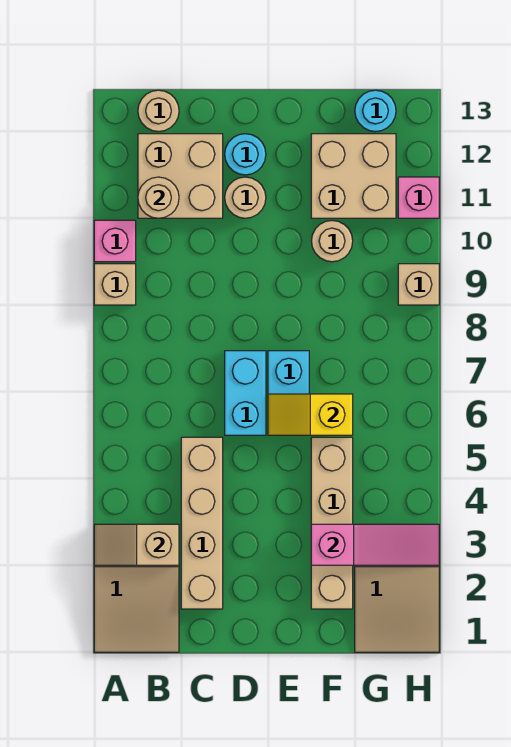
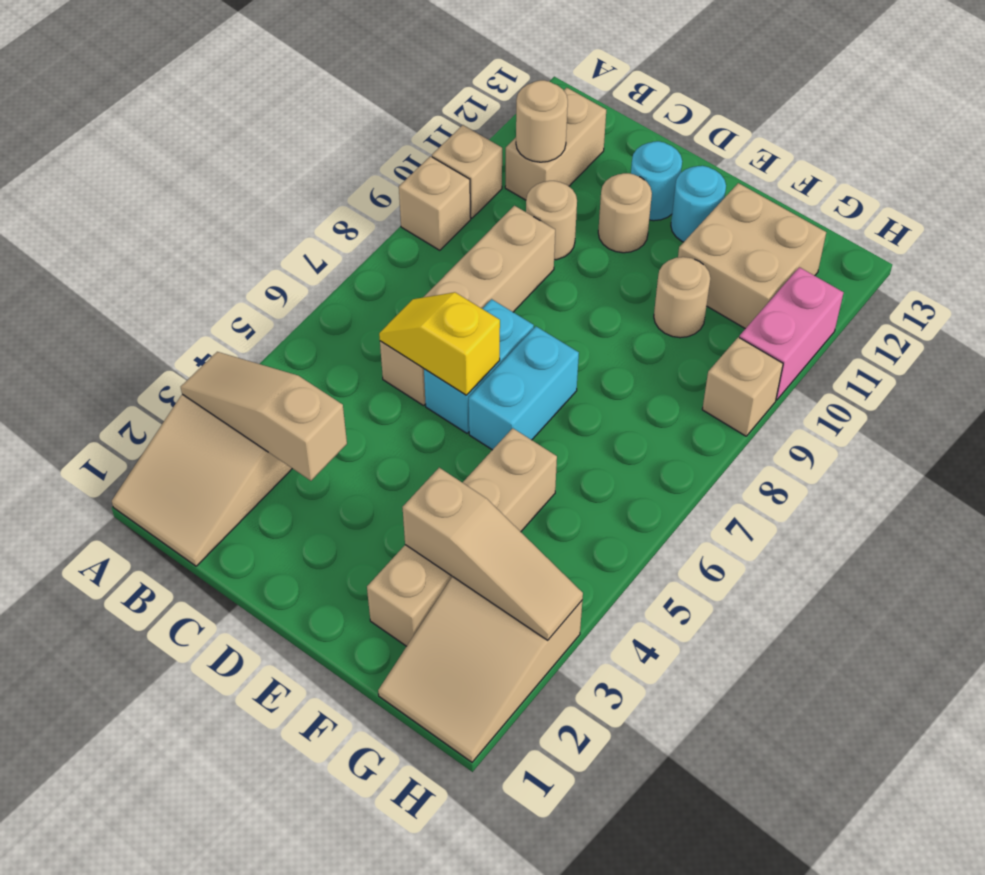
tan 1x2 slope [94,524,179,565] -> tan 1x3 slope [181,352,347,481]
pink 1x1 brick [94,220,136,262] -> tan 1x1 brick [432,125,502,218]
tan 2x2 brick [138,134,223,218] -> tan 1x2 brick [505,88,606,200]
tan 1x1 round brick [138,90,179,132] -> tan 1x1 round brick moved to [526,181,577,260]
tan 1x4 brick [181,437,223,609] -> tan 1x4 brick moved to [380,206,555,406]
yellow 1x2 slope [268,394,353,435] -> yellow 1x2 slope moved to [379,292,500,395]
pink 1x3 slope [311,524,439,565] -> tan 1x3 slope [403,468,583,640]
cyan 1x1 round brick [355,90,396,132] -> cyan 1x1 round brick moved to [671,166,726,242]
pink 1x1 brick [398,177,439,218] -> pink 1x2 brick [739,267,844,400]

